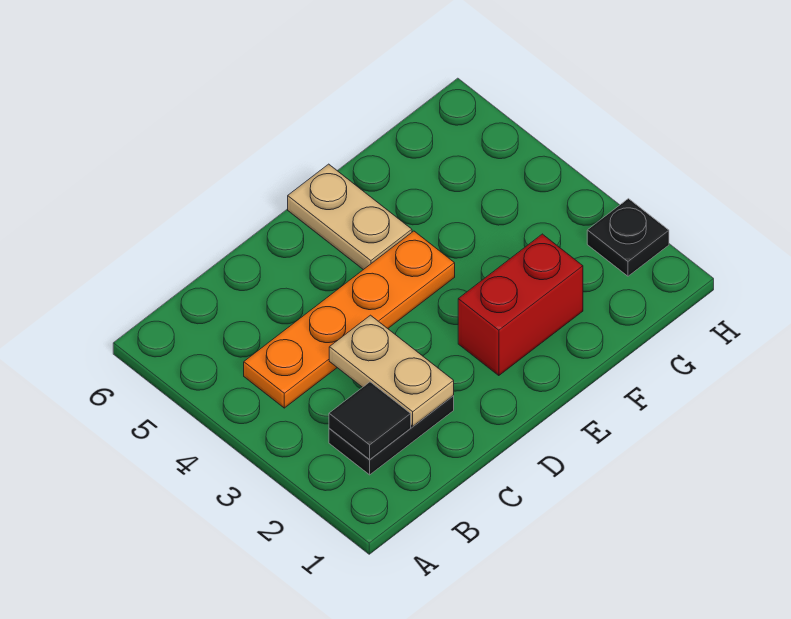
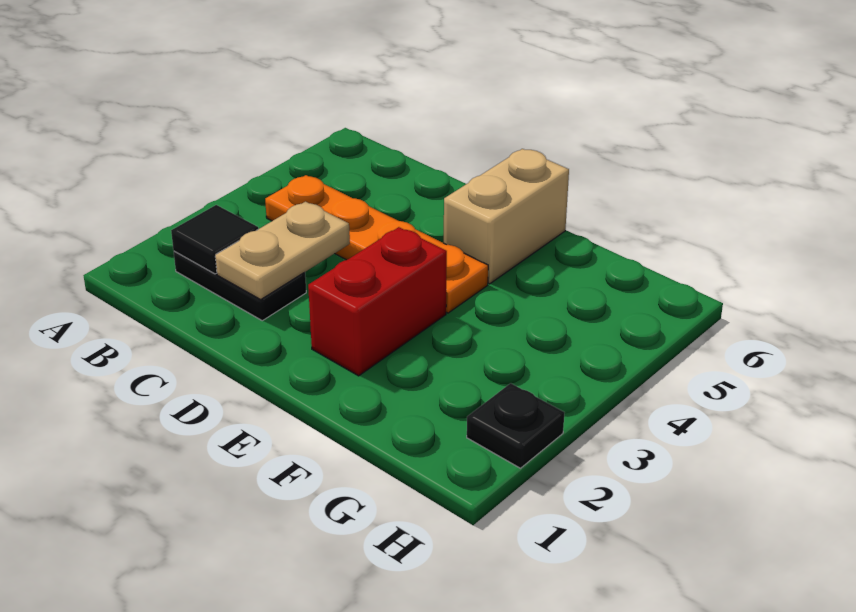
red 1x2 brick [458,234,583,376] -> red 1x2 brick turned to [308,227,447,376]
tan 1x2 plate [288,164,412,270] -> tan 1x2 brick [444,149,569,284]

